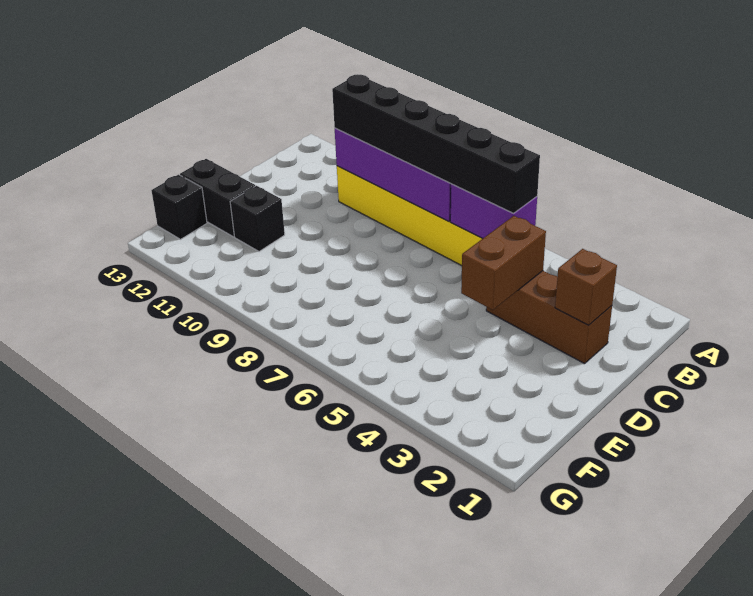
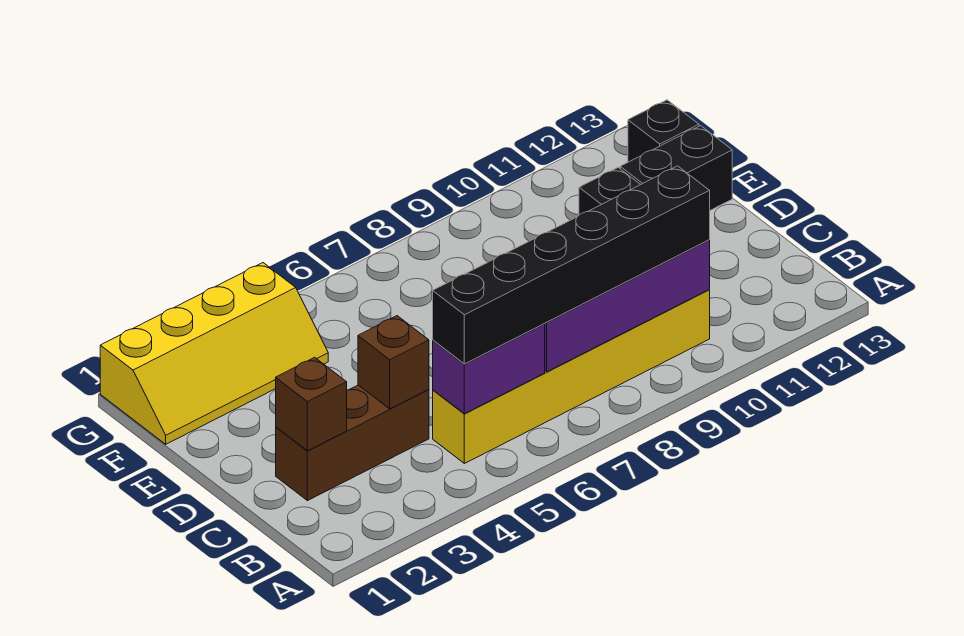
brown 1x2 brick [461,216,546,310] -> brown 1x1 brick [358,316,429,409]
none -> yellow 2x4 slope [100,263,328,444]

